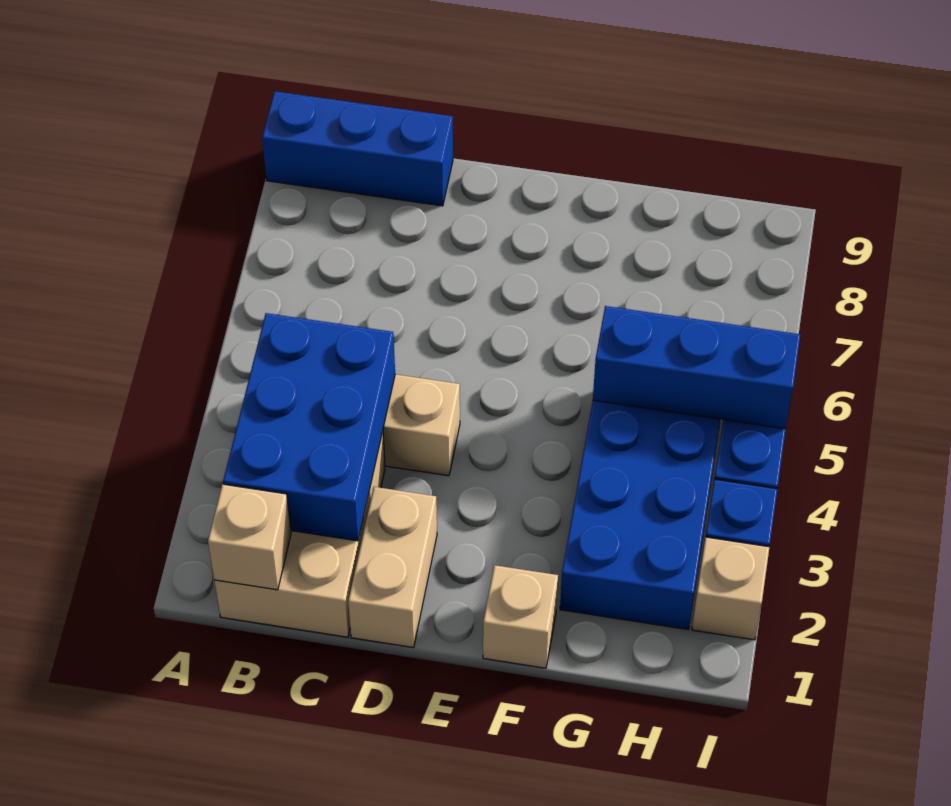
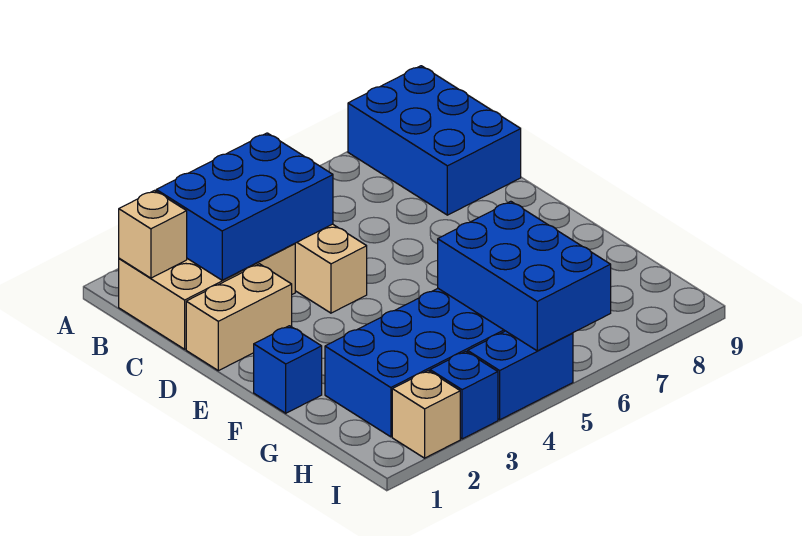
blue 1x3 brick [262,91,453,206] -> blue 2x3 brick [348,66,521,215]
tan 1x1 brick [483,565,558,668] -> blue 1x1 brick [254,326,322,413]
blue 1x3 brick [593,306,800,429] -> blue 2x3 brick [438,201,611,351]

